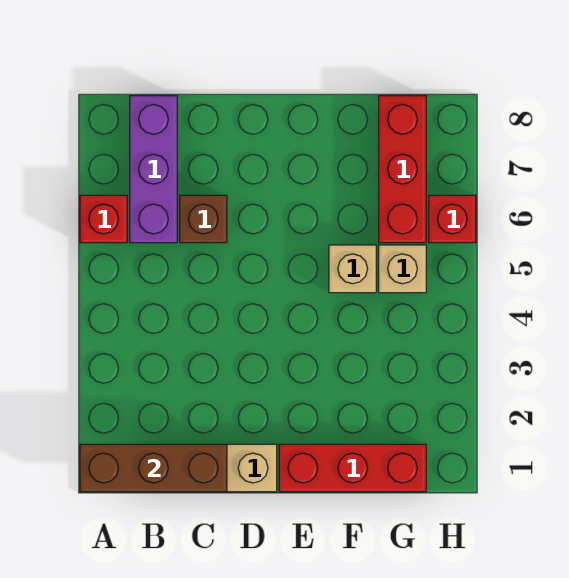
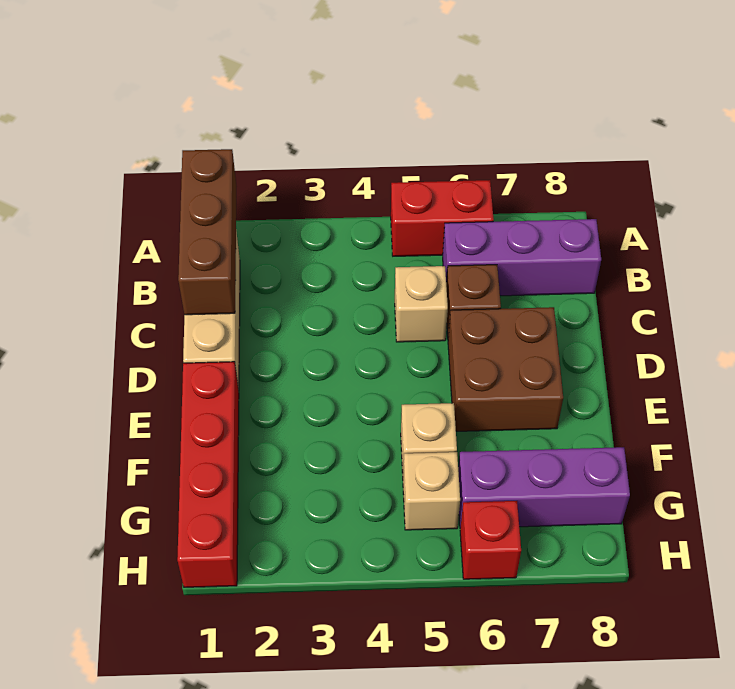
red 1x1 brick [80,195,127,243] -> red 1x2 brick [391,180,494,256]
none -> tan 1x1 brick [395,266,448,342]
none -> brown 2x2 brick [448,307,563,431]
red 1x3 brick [279,444,426,492] -> red 1x4 brick [177,362,239,587]
red 1x3 brick [379,96,426,243] -> purple 1x3 brick [458,447,630,528]

